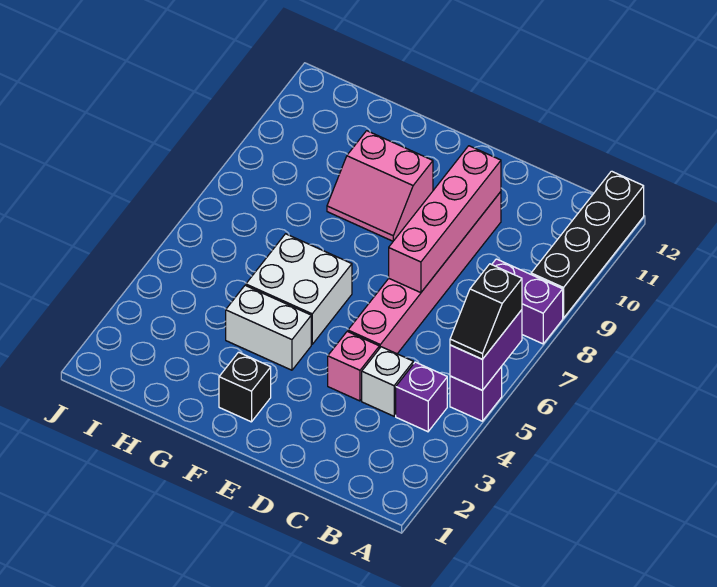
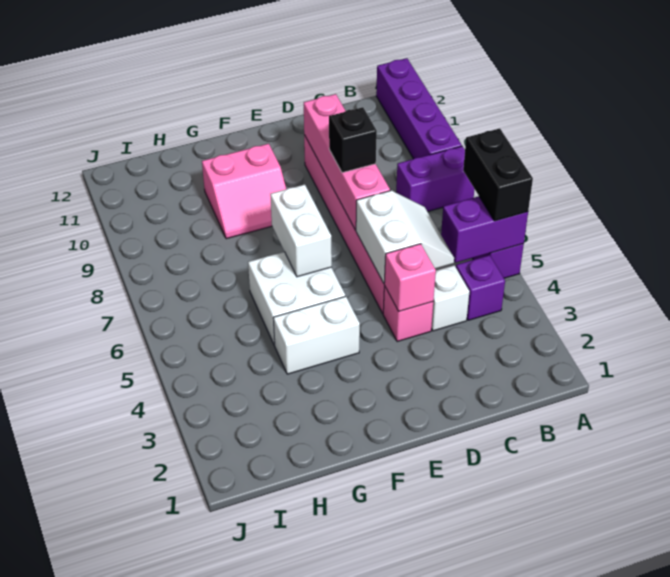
purple 1x2 brick [450,310,522,390] -> purple 1x2 brick turned to [441,196,528,263]
black 1x2 slope [450,264,522,359] -> black 1x2 brick [463,128,533,221]
black 1x4 brick [531,171,644,318] -> purple 1x4 brick [376,58,462,159]
none -> white 2x2 slope [356,190,454,283]
none -> pink 1x1 brick [384,244,436,311]
black 1x1 brick [219,352,271,422] -> black 1x1 brick moved to [329,107,377,173]
none -> white 1x2 brick [270,184,332,277]

